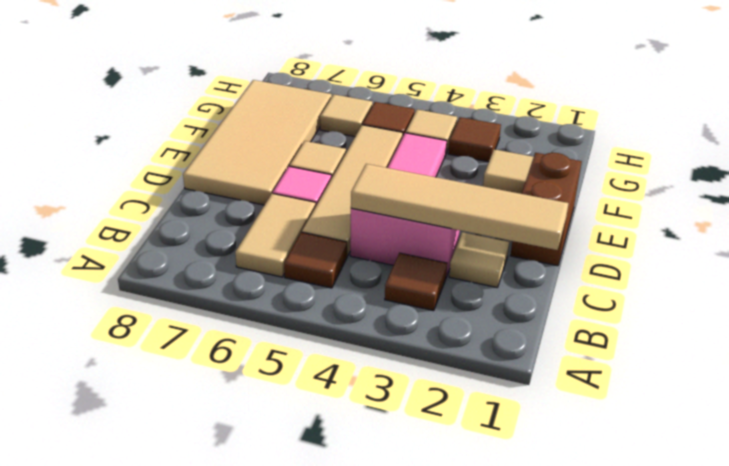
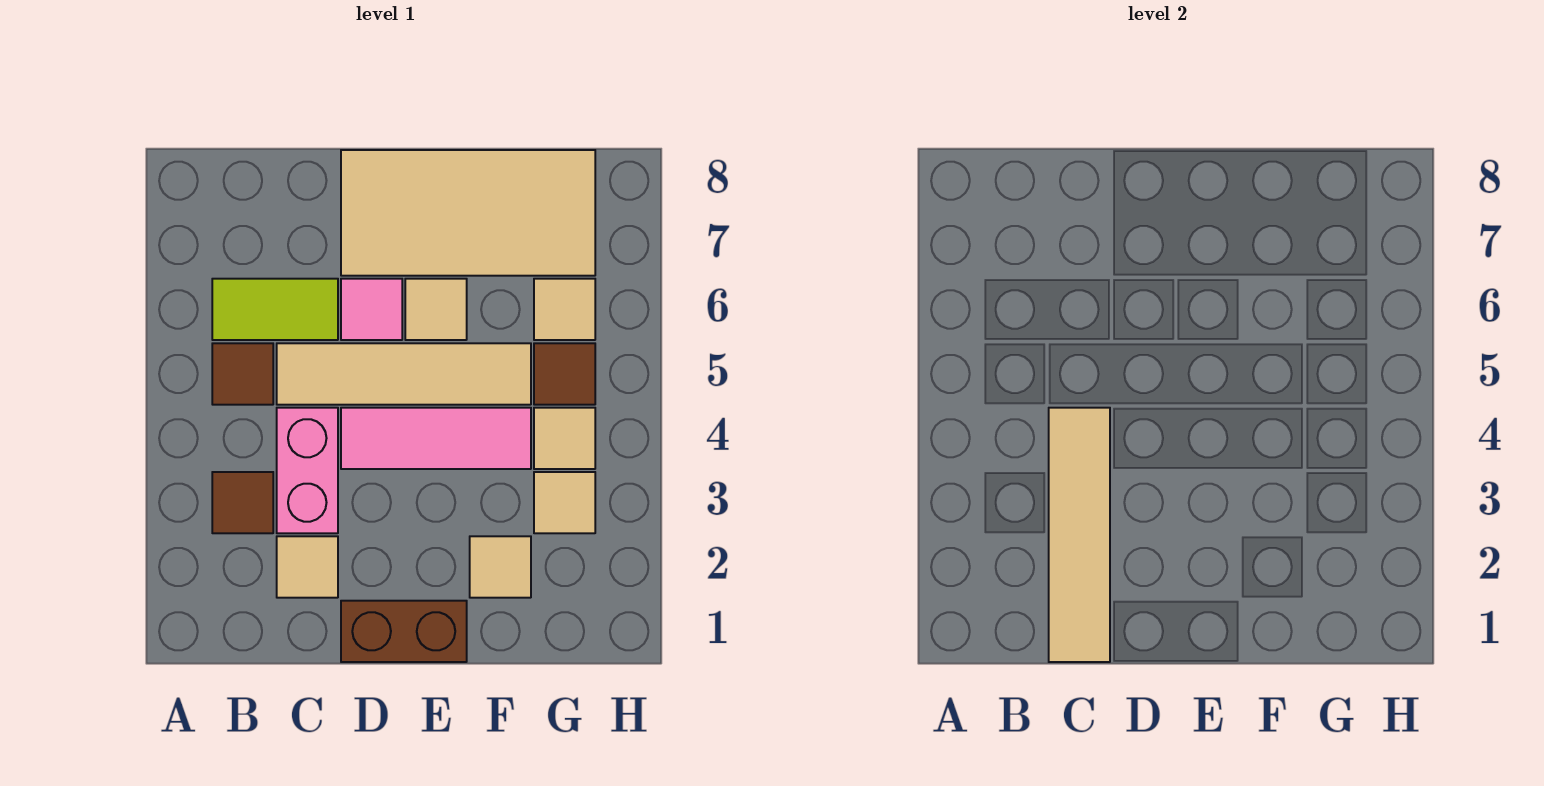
tan 1x2 tile [235,193,316,277] -> lime 1x2 tile [212,279,338,340]
brown 1x1 tile [448,117,501,162] -> tan 1x1 tile [534,472,595,533]

